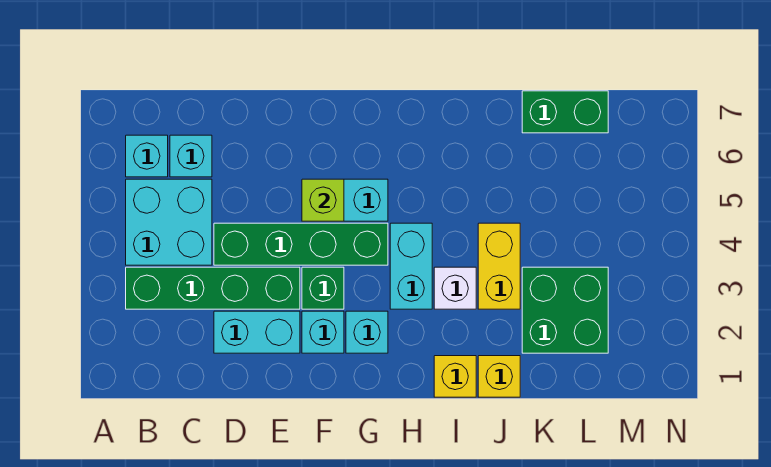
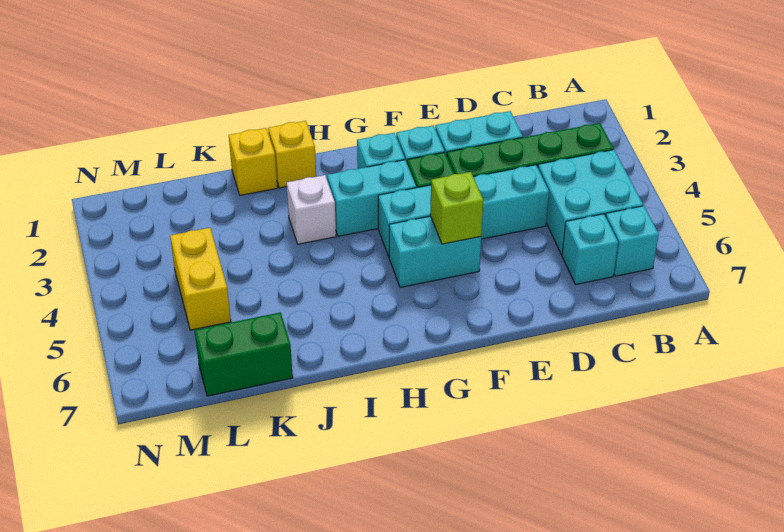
green 1x4 brick [214,223,388,265] -> cyan 1x4 brick [378,165,549,256]
cyan 1x2 brick [390,223,432,309] -> cyan 1x2 brick turned to [327,160,416,236]
yellow 1x2 brick [478,223,520,309] -> yellow 1x2 brick moved to [170,228,231,330]
green 2x2 brick [522,267,608,353] -> none

